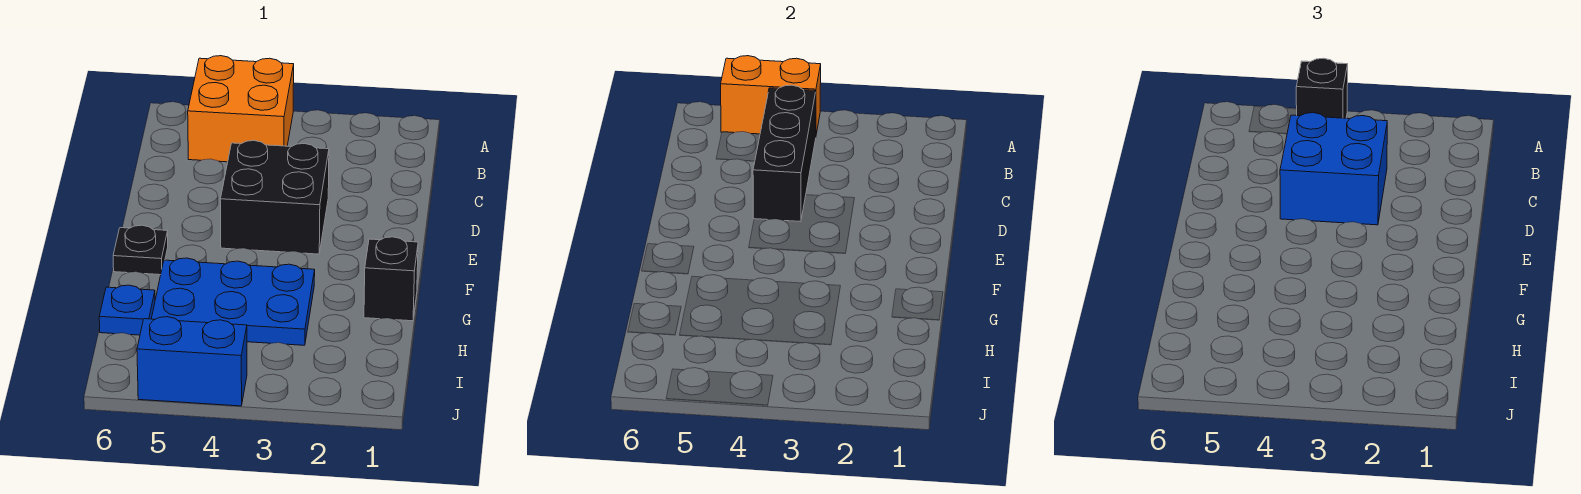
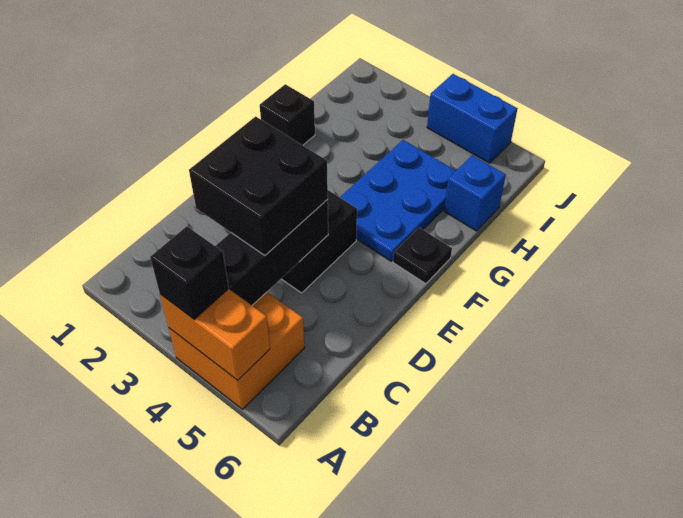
blue 2x2 brick [1280,113,1387,225] -> black 2x2 brick [189,116,328,255]
blue 2x3 plate [151,258,315,345] -> blue 2x3 plate turned to [340,140,456,261]
blue 1x1 plate [99,285,155,335] -> blue 1x1 brick [444,155,506,231]

